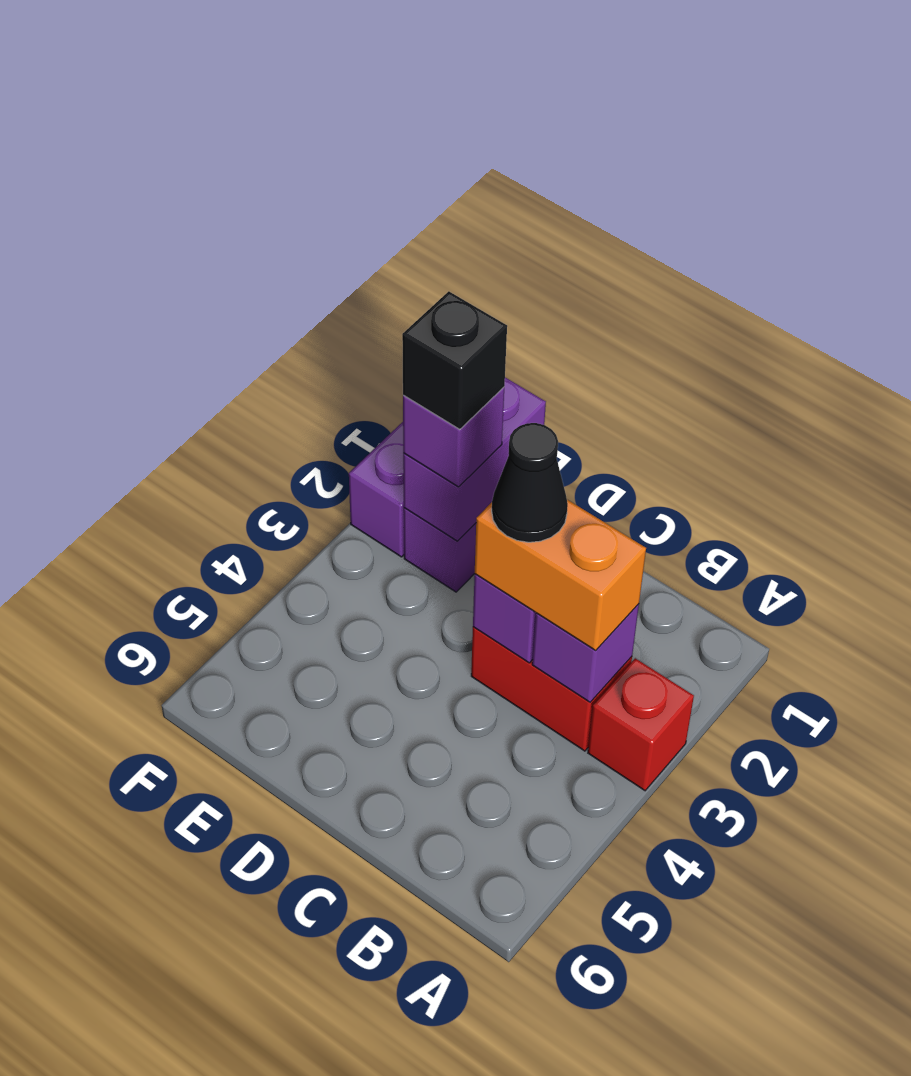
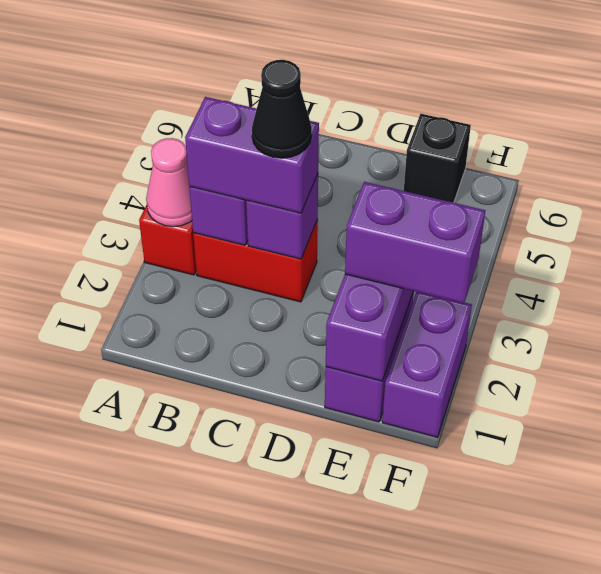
none -> pink 1x1 cone [146,138,192,227]
orange 1x2 brick [475,500,646,650] -> purple 1x2 brick [185,97,319,213]
purple 1x1 brick [403,387,504,487] -> purple 1x2 brick [345,182,485,303]
black 1x1 brick [402,291,507,429] -> black 1x1 brick moved to [404,114,471,203]

